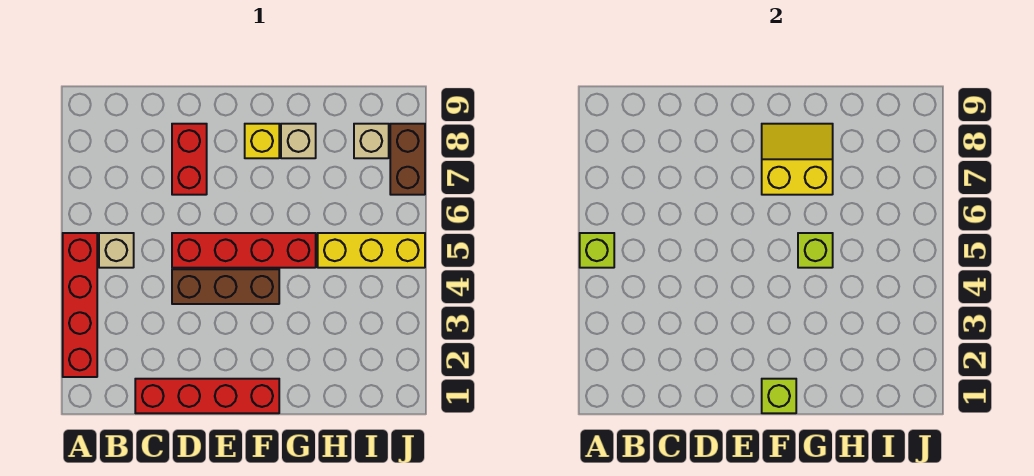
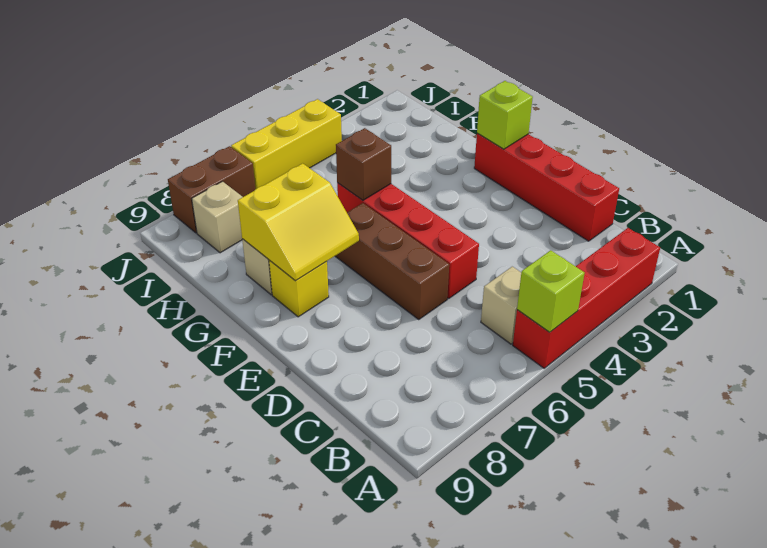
brown 1x3 brick [172,269,279,304] -> brown 1x3 brick moved to [335,203,449,319]
red 1x2 brick [172,124,207,195] -> none
yellow 2x2 slope [762,124,833,195] -> yellow 2x2 slope turned to [238,163,359,281]
lime 1x1 brick [798,233,833,268] -> brown 1x1 brick [336,128,391,200]
yellow 1x3 brick [318,233,425,268] -> yellow 1x3 brick turned to [231,99,342,189]

